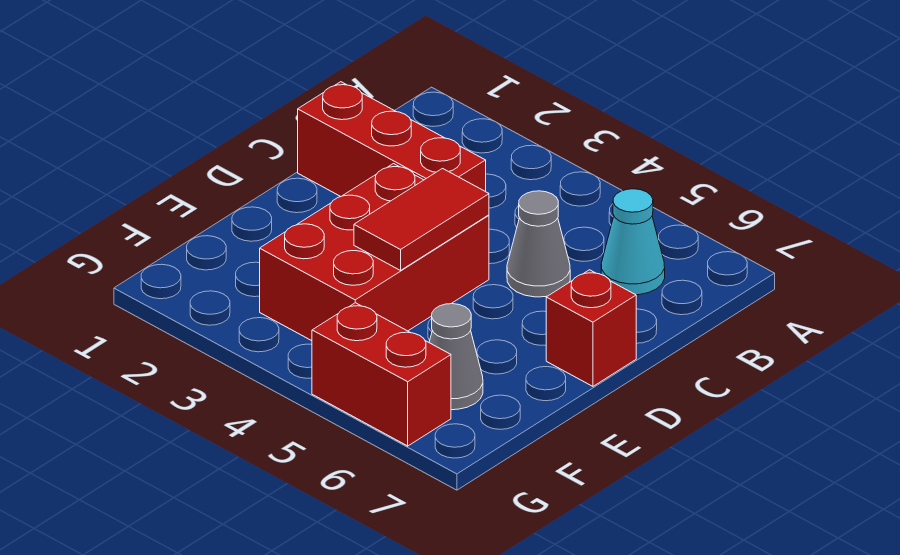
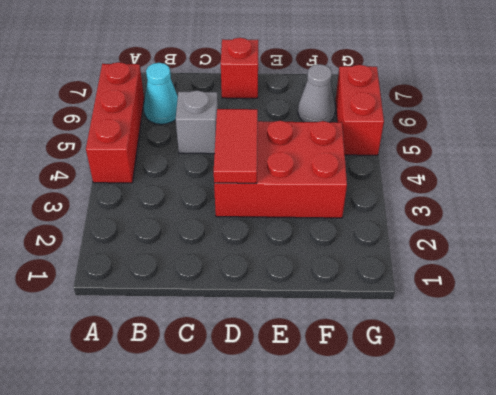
red 1x3 brick [298,82,486,197] -> red 1x3 brick moved to [86,62,144,183]
grey 1x1 cone [507,191,570,297] -> grey 1x1 brick [176,90,218,154]
red 1x2 tile [354,169,489,270] -> red 1x2 tile turned to [214,109,258,183]

